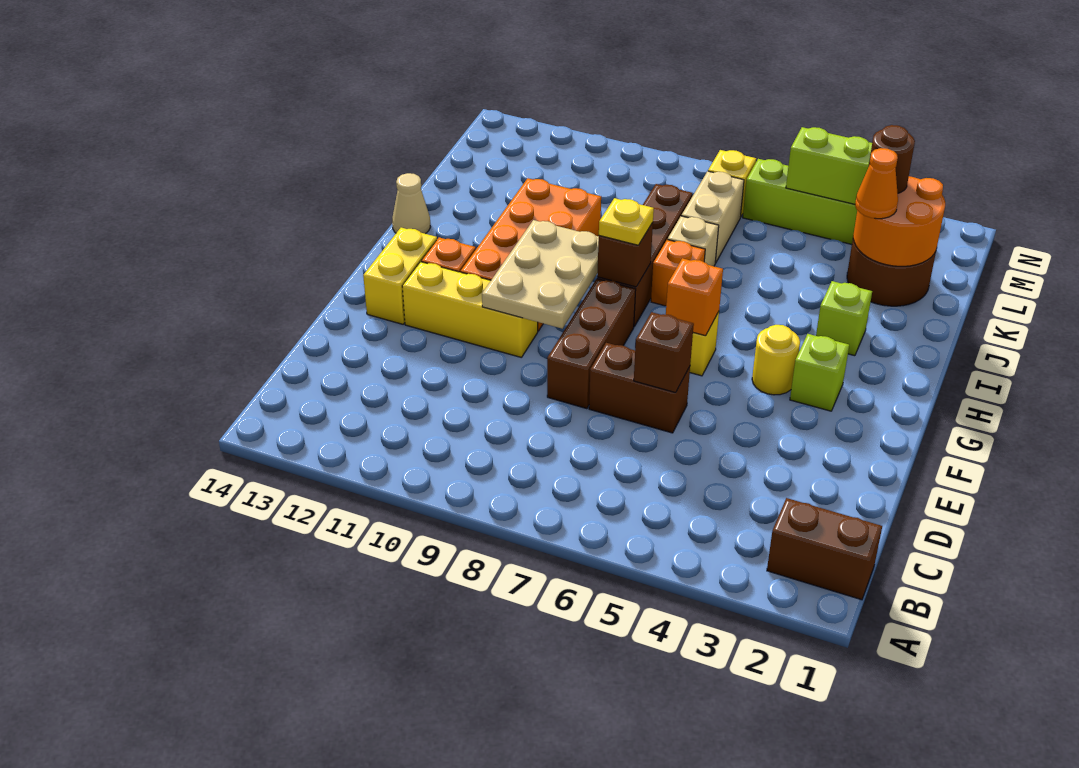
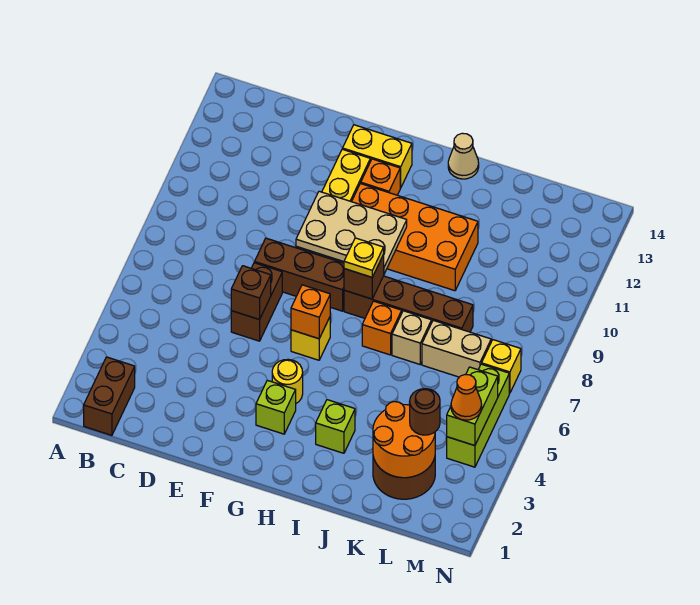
orange 1x1 cone [855,148,898,219] -> orange 1x1 cone moved to [451,375,482,420]

